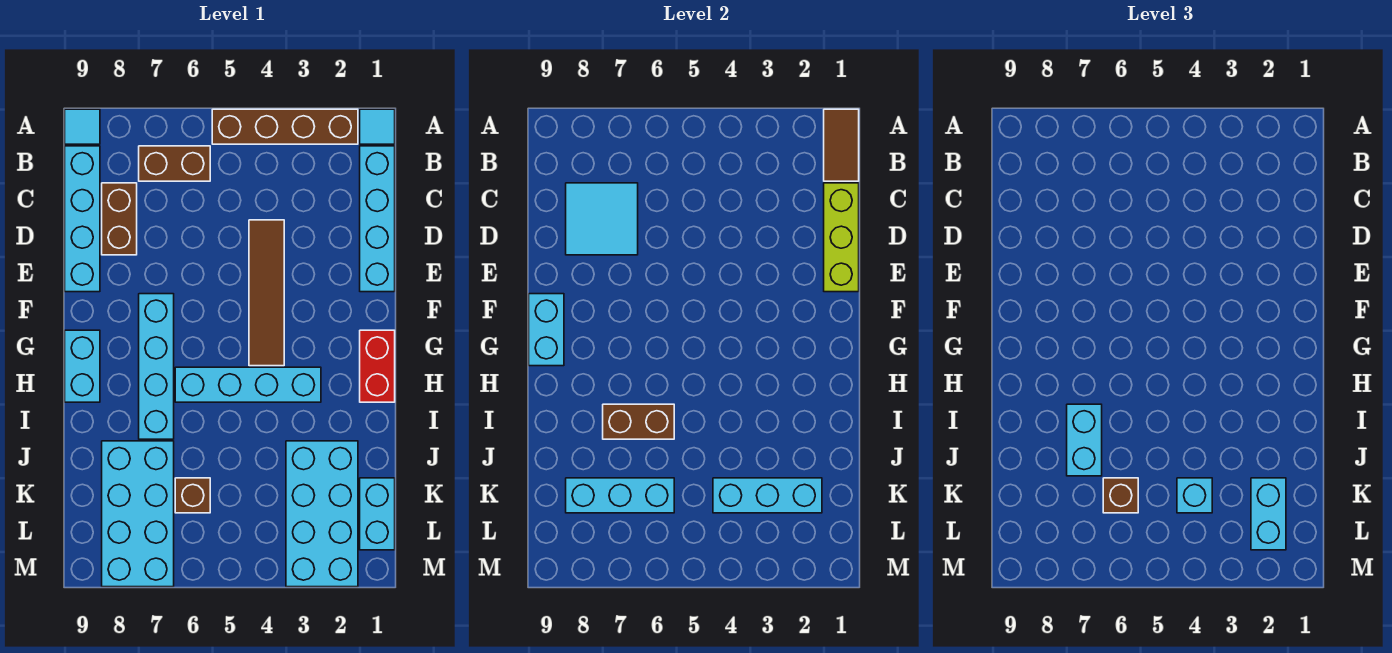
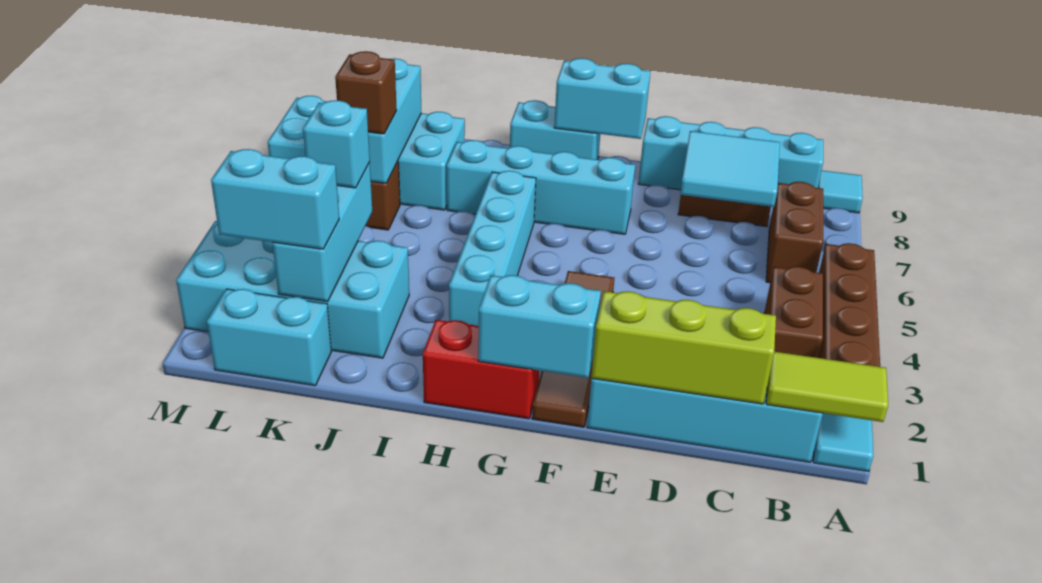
brown 1x2 tile [824,109,859,181] -> lime 1x2 tile [766,352,888,422]
brown 1x4 tile [249,220,284,366] -> brown 1x4 tile turned to [532,271,614,427]
brown 1x2 brick [603,404,674,439] -> brown 1x2 brick moved to [764,267,823,358]
cyan 1x2 brick [1067,404,1102,476] -> cyan 1x2 brick moved to [478,275,601,378]

